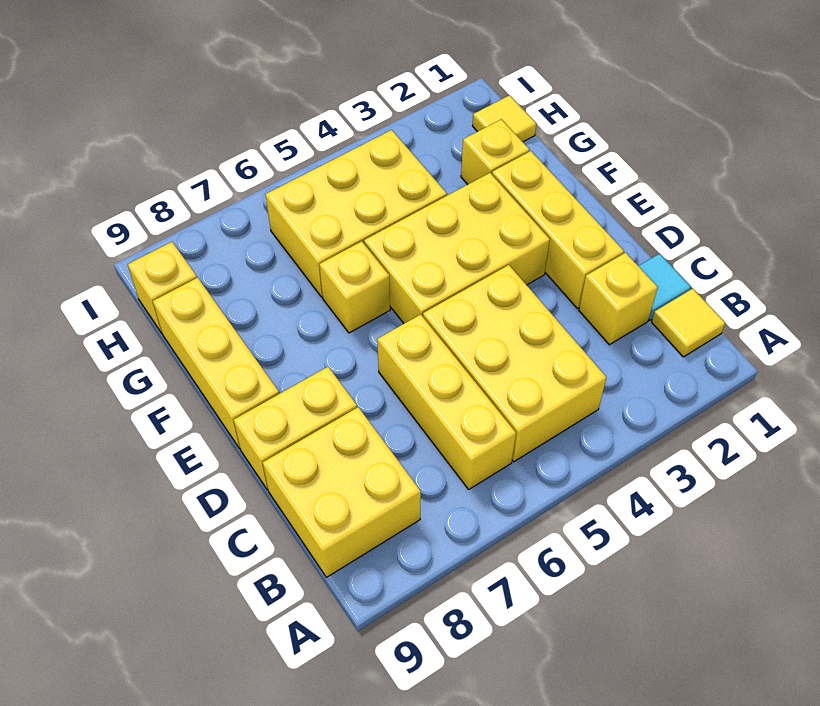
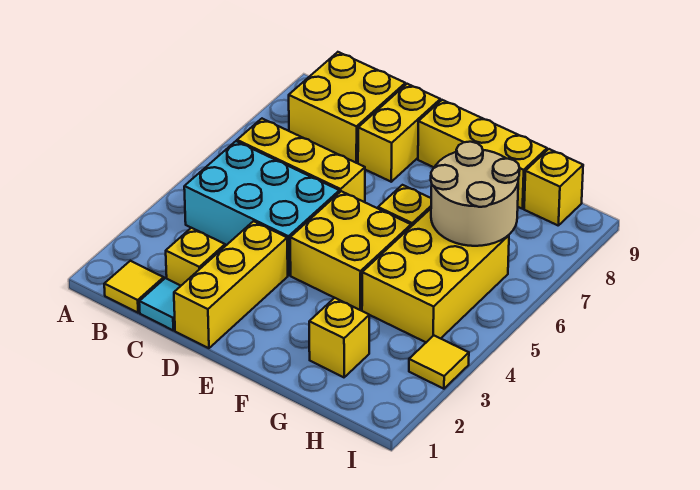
yellow 2x3 brick [423,265,607,462] -> cyan 2x3 brick [184,141,339,275]
yellow 1x3 brick [492,151,624,308] -> yellow 1x3 brick turned to [174,221,288,348]
yellow 2x3 brick [364,173,550,323] -> yellow 2x2 brick [290,191,411,310]
none -> tan 2x2 round brick [431,142,520,246]
yellow 1x1 tile [473,95,536,142] -> yellow 1x1 tile moved to [409,336,469,389]

